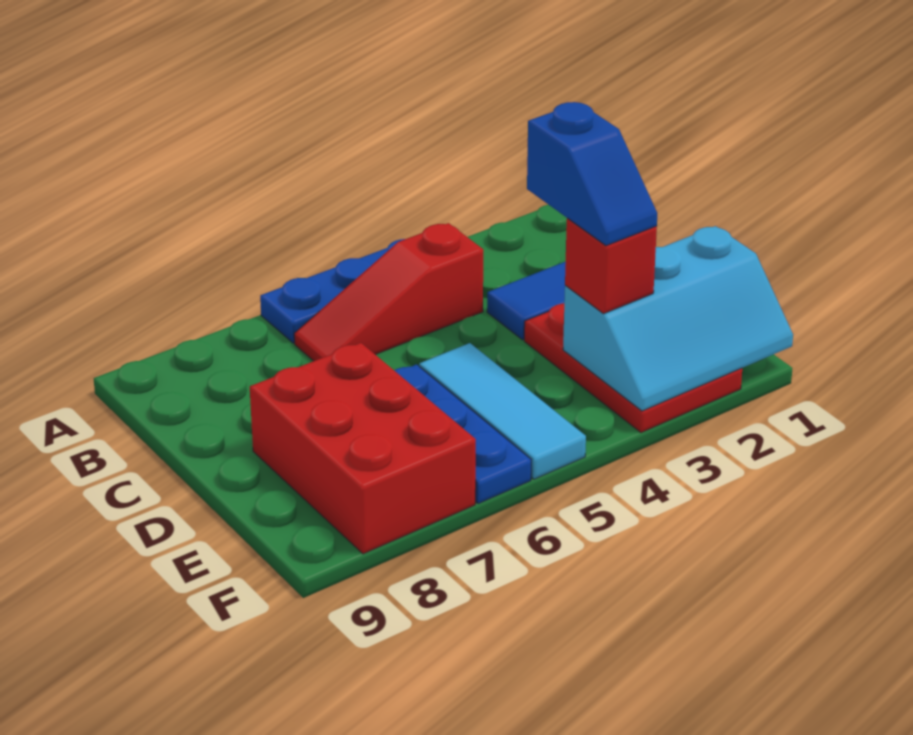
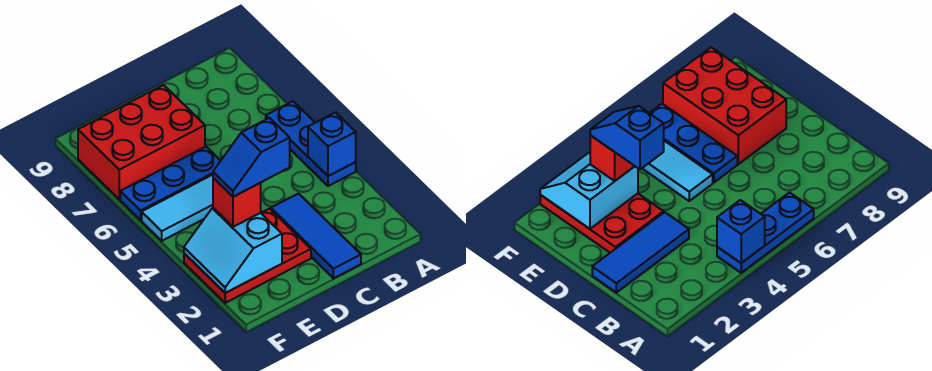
none -> blue 1x1 brick [308,112,356,176]
red 1x3 slope [294,223,483,361] -> none
cyan 2x3 slope [563,226,793,411] -> cyan 2x2 slope [184,208,282,293]

